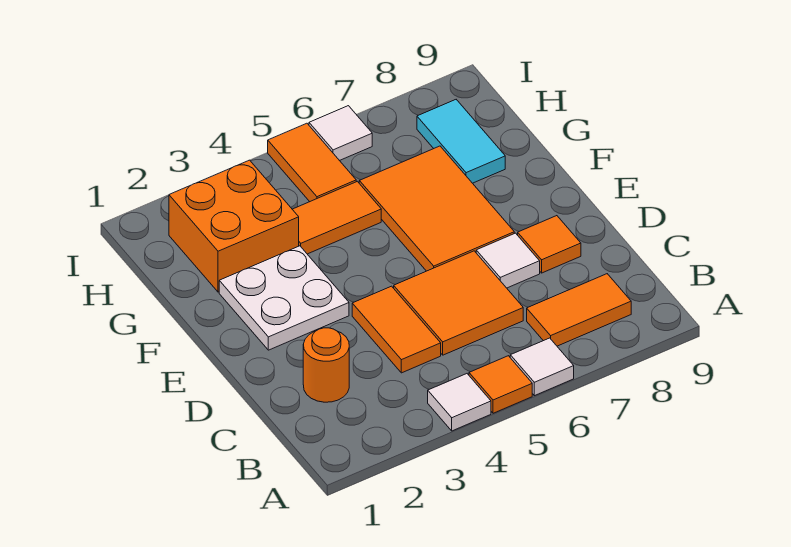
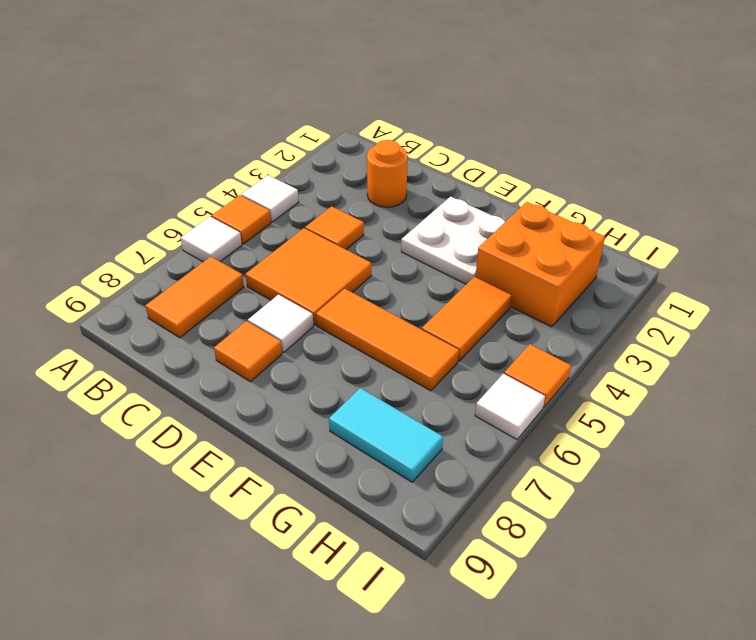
orange 1x2 tile [352,286,441,373] -> orange 1x1 tile [305,206,364,249]
orange 2x3 tile [359,146,514,271] -> orange 1x3 tile [316,289,459,391]
orange 1x2 tile [268,123,356,202] -> orange 1x1 tile [504,344,571,407]

